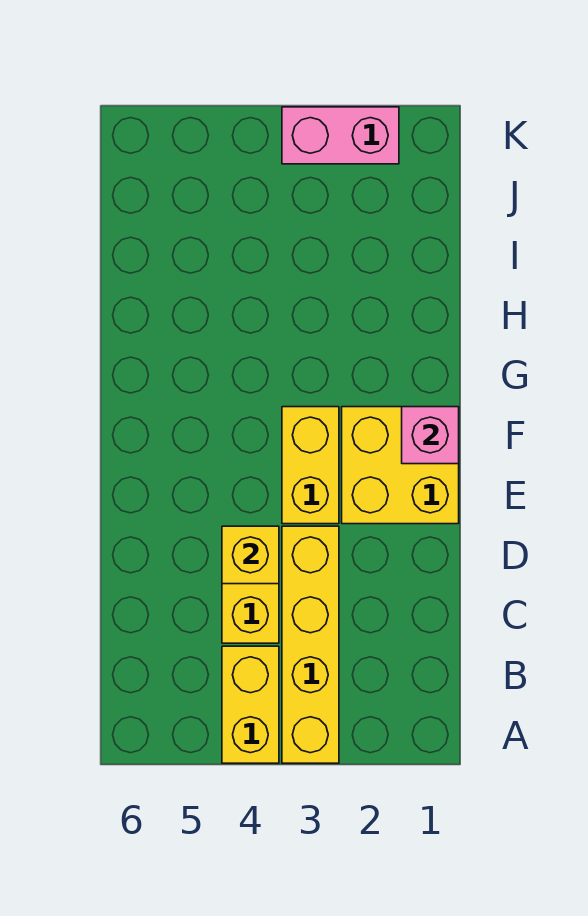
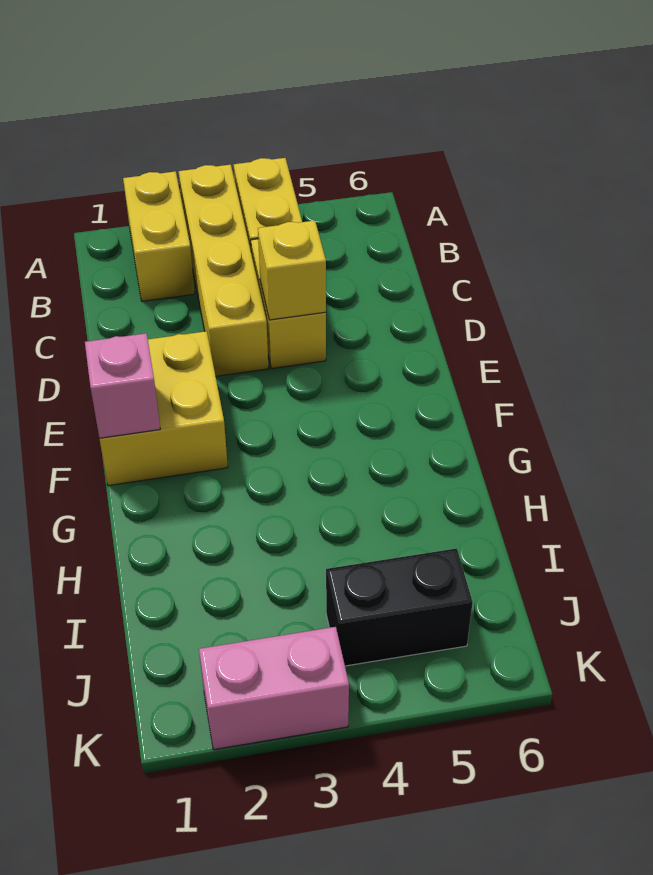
yellow 1x2 brick [282,407,339,524] -> yellow 1x2 brick moved to [123,171,195,301]
none -> black 1x2 brick [326,548,473,666]

